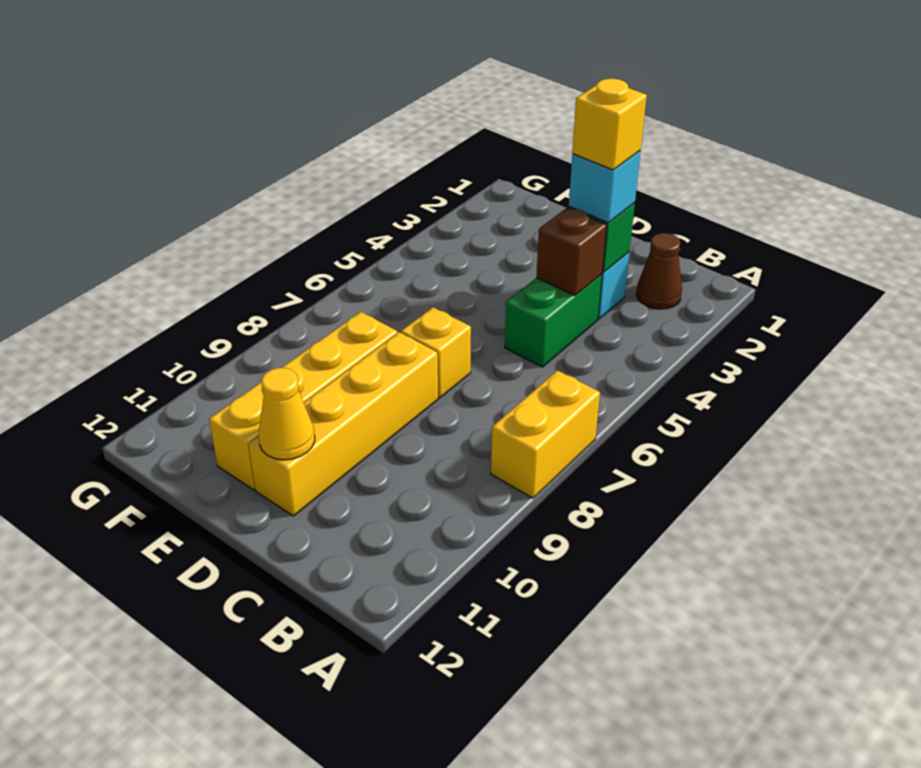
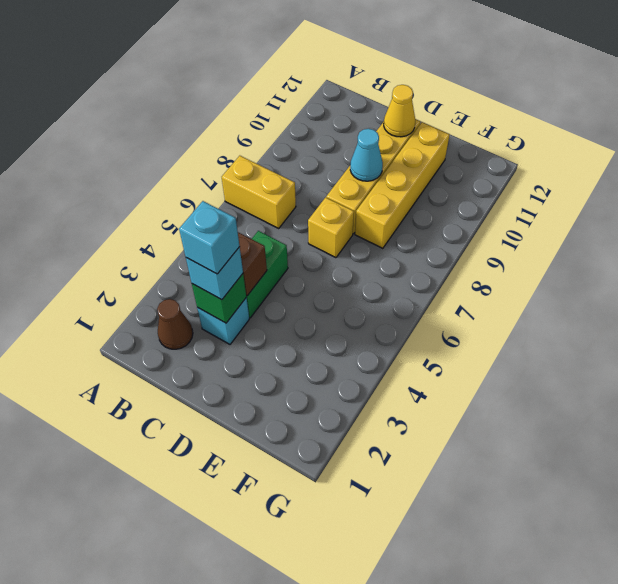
yellow 1x2 brick [491,370,600,498] -> yellow 1x2 brick turned to [222,156,296,228]
yellow 1x1 brick [572,79,647,170] -> cyan 1x1 brick [179,201,240,274]
none -> cyan 1x1 cone [350,129,383,181]

